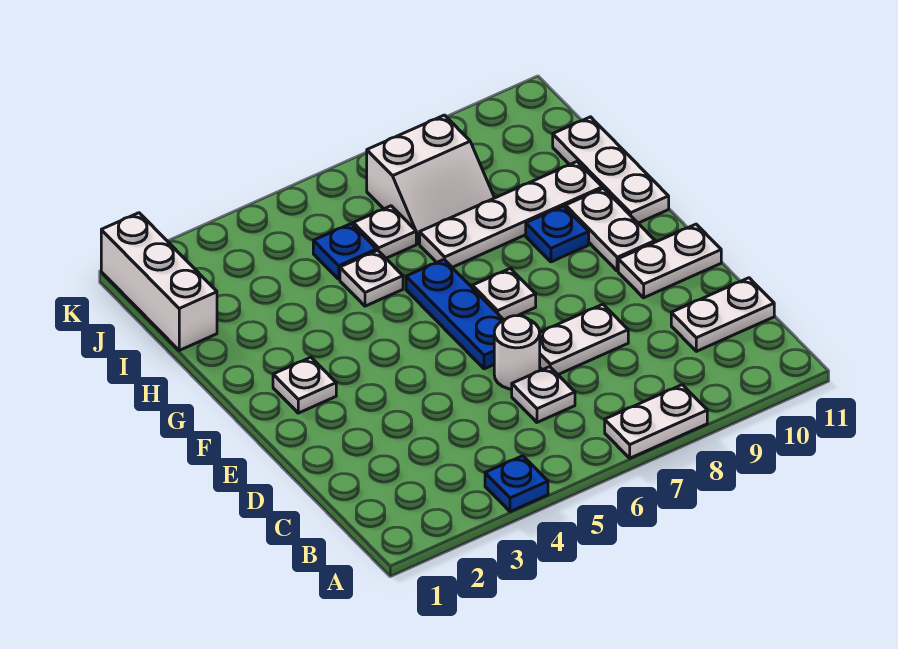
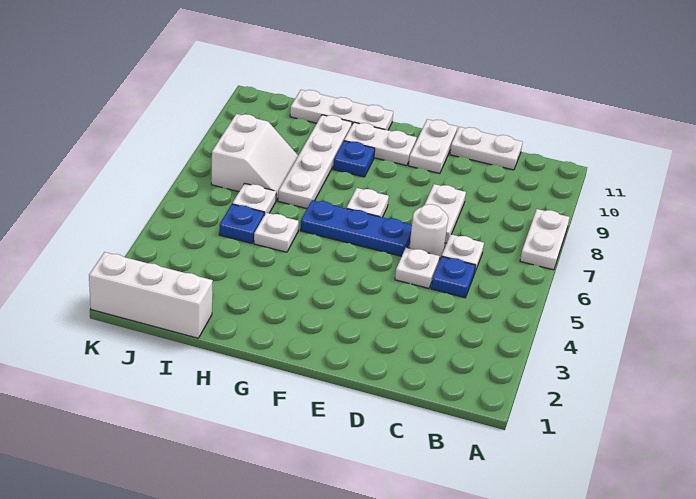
blue 1x1 plate [485,456,548,512] -> blue 1x1 plate moved to [431,256,476,298]
white 1x2 plate [671,278,774,351] -> white 1x2 plate turned to [450,127,523,170]
white 1x1 plate [273,357,336,413] -> white 1x1 plate moved to [395,248,440,288]

